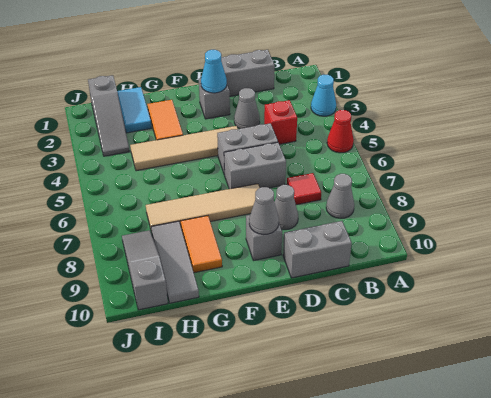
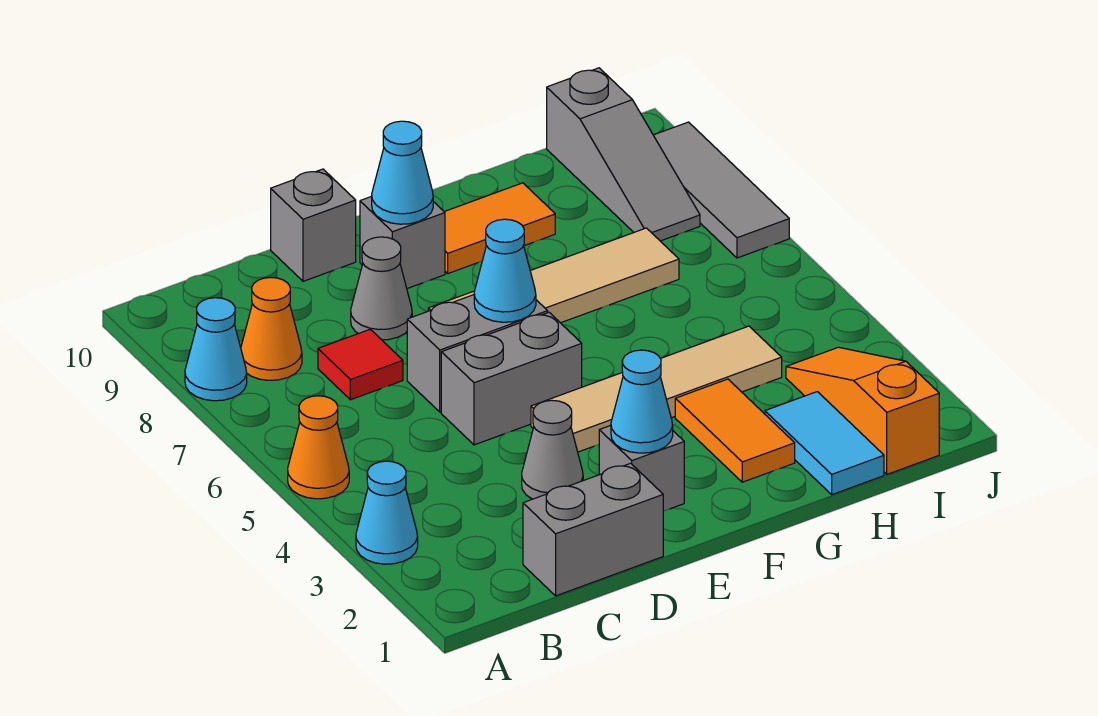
red 1x1 cone [327,110,354,153] -> orange 1x1 cone [288,396,349,499]
none -> cyan 1x1 cone [185,298,247,401]
grey 1x1 cone [326,174,354,218] -> orange 1x1 cone [241,277,302,380]
red 1x1 brick [264,100,297,144] -> none
grey 1x2 brick [283,221,352,278] -> grey 1x1 brick [271,169,356,281]
none -> cyan 1x1 cone [474,219,536,322]
grey 1x1 cone [249,187,279,235] -> cyan 1x1 cone [372,121,433,224]
orange 1x2 tile [181,216,222,273] -> orange 1x2 tile turned to [445,183,555,273]
grey 1x3 tile [151,221,199,303] -> grey 1x3 tile moved to [654,122,789,258]
grey 1x3 slope [88,75,130,156] -> orange 1x3 slope [786,347,939,474]

